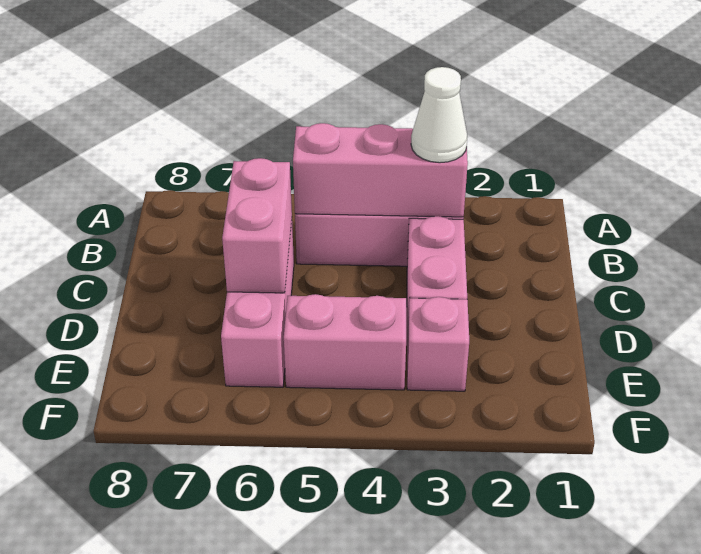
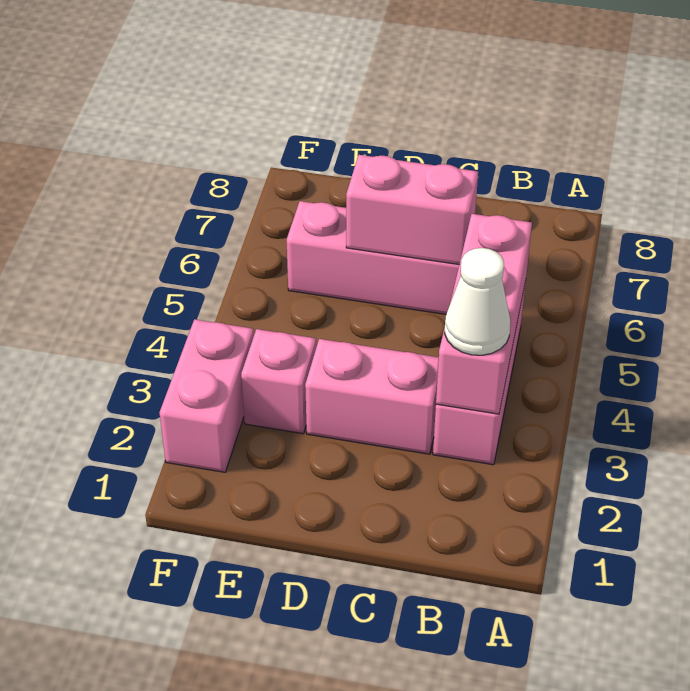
pink 1x2 brick [284,294,406,390] -> pink 1x2 brick moved to [160,319,254,472]

